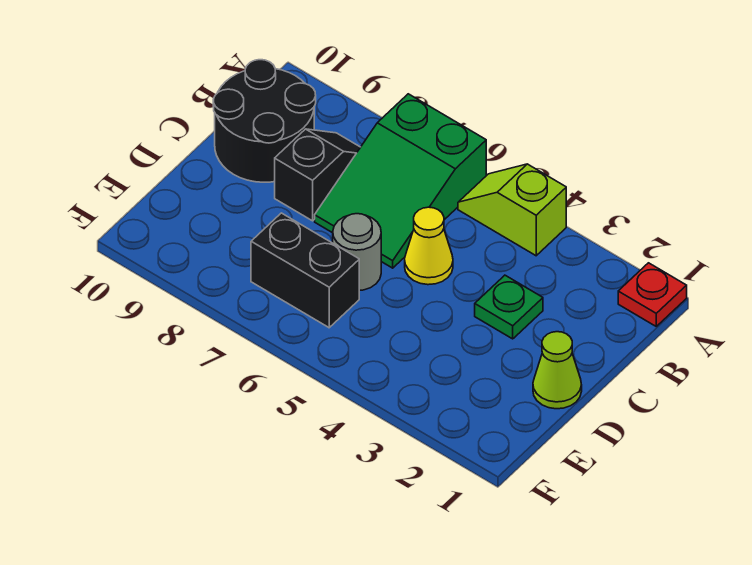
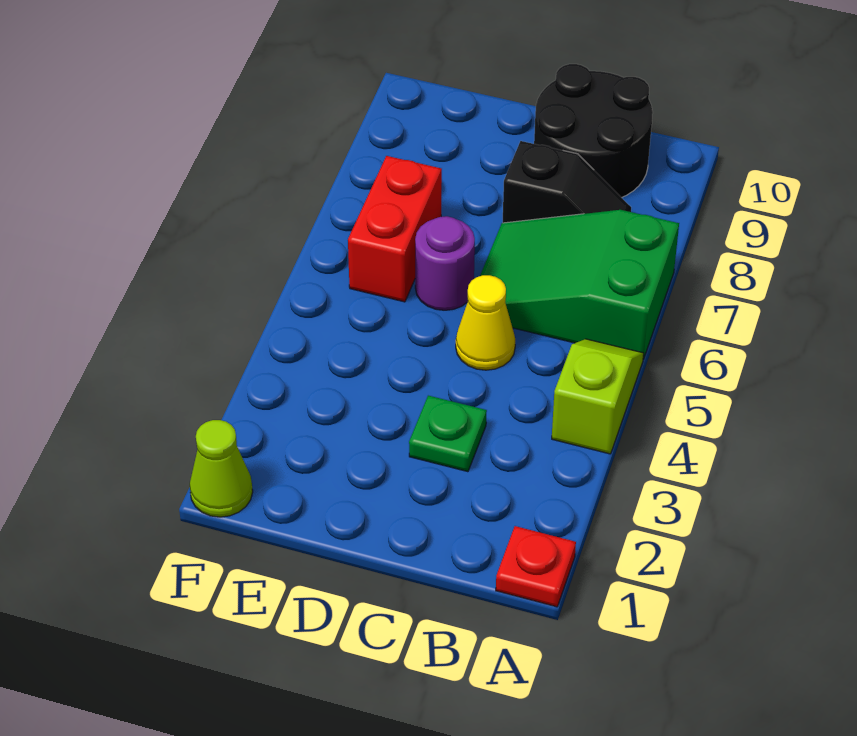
lime 1x1 cone [533,332,582,409] -> lime 1x1 cone moved to [190,420,253,517]
grey 1x1 round brick [333,214,381,290] -> purple 1x1 round brick [415,216,475,310]
black 1x2 brick [251,213,359,328] -> red 1x2 brick [348,156,442,302]

